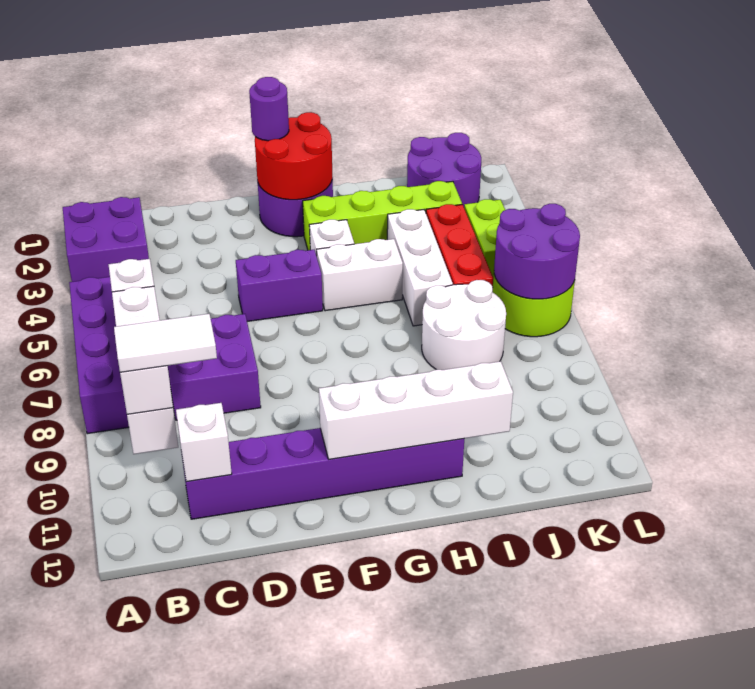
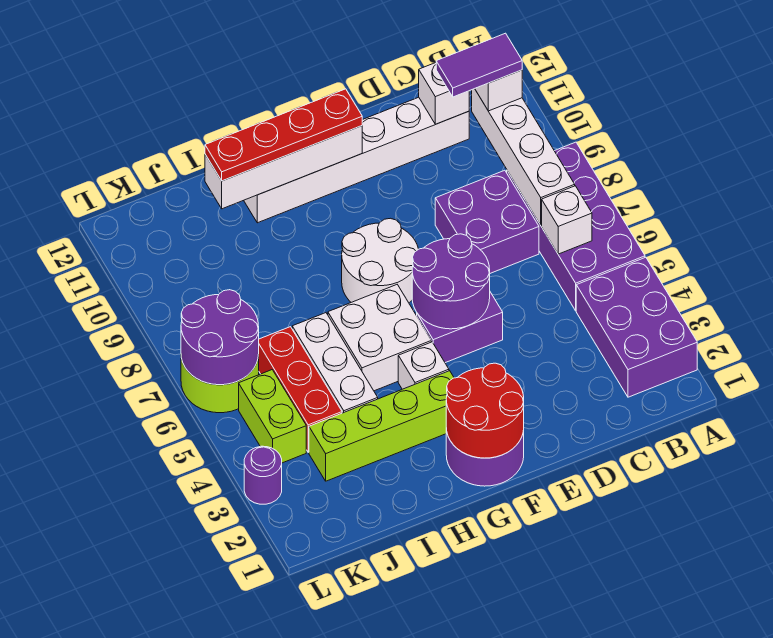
purple 2x2 brick [63,197,149,282] -> purple 2x3 brick [576,257,697,397]
white 1x2 tile [114,314,217,372] -> purple 1x2 tile [436,33,522,97]
purple 1x6 brick [182,428,464,519] -> white 1x6 brick [244,97,469,223]
purple 1x1 round brick [249,77,289,141] -> purple 1x1 round brick moved to [244,446,282,504]
none -> red 1x4 plate [205,89,362,181]
white 1x2 brick [317,239,403,311] -> white 2x2 brick [328,285,431,391]
white 2x2 round brick [422,280,506,370] -> white 2x2 round brick moved to [342,218,418,303]
purple 2x2 round brick [407,133,481,206] -> purple 2x2 round brick moved to [412,234,490,329]

